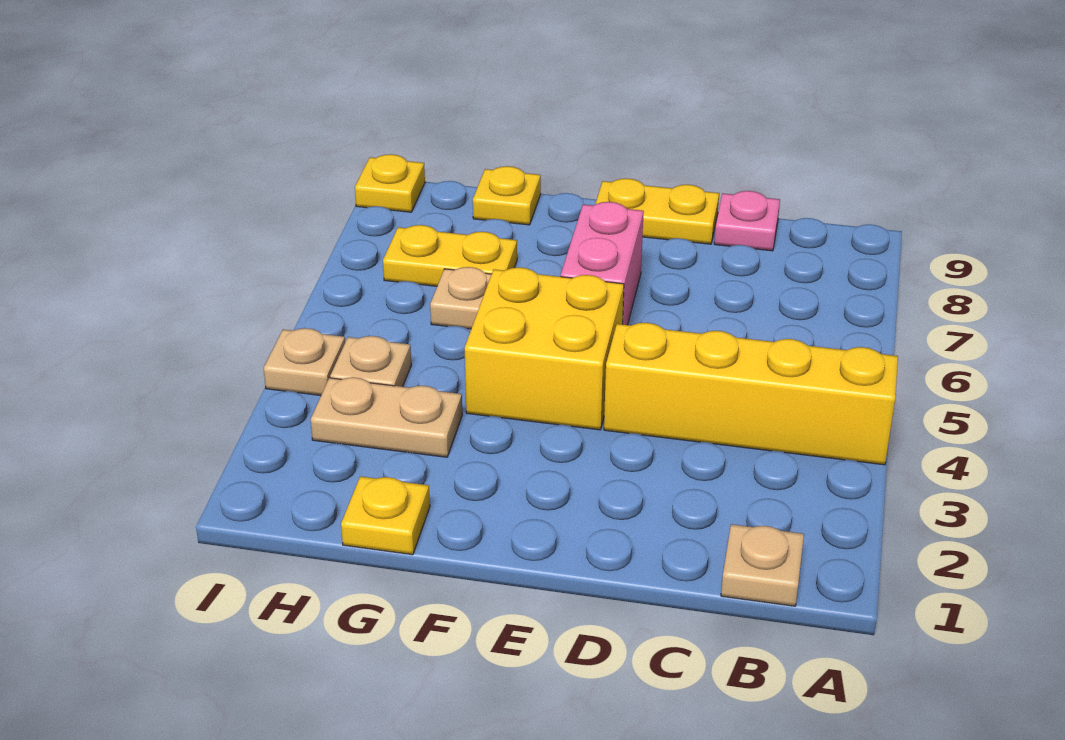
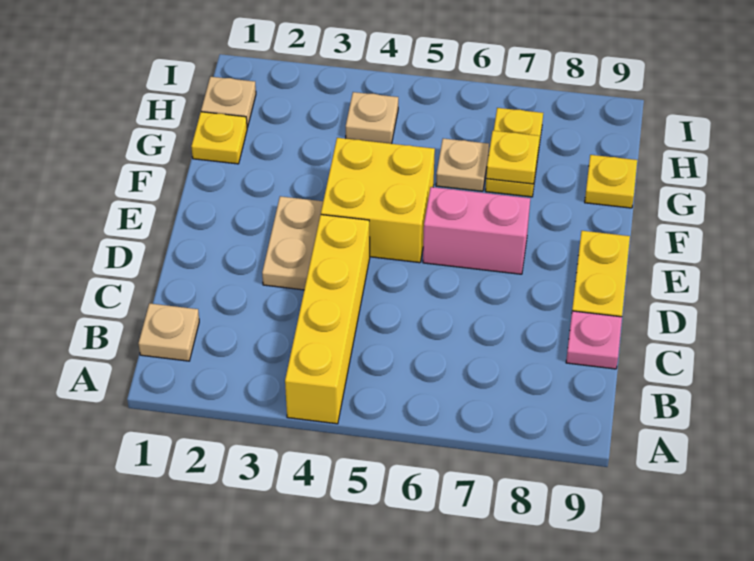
tan 1x2 plate [311,377,462,457] -> tan 1x2 plate moved to [262,196,323,290]
tan 1x1 plate [264,328,345,396] -> tan 1x1 plate moved to [201,77,256,127]
yellow 1x1 plate [355,154,425,212] -> yellow 1x1 plate moved to [486,131,540,184]

